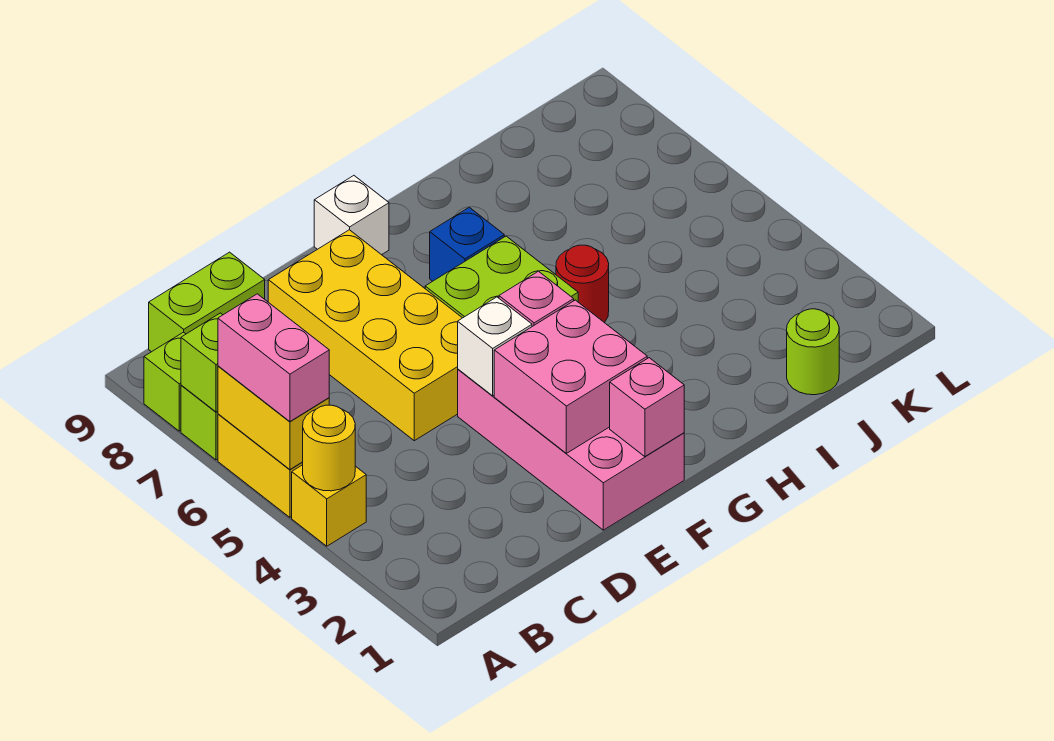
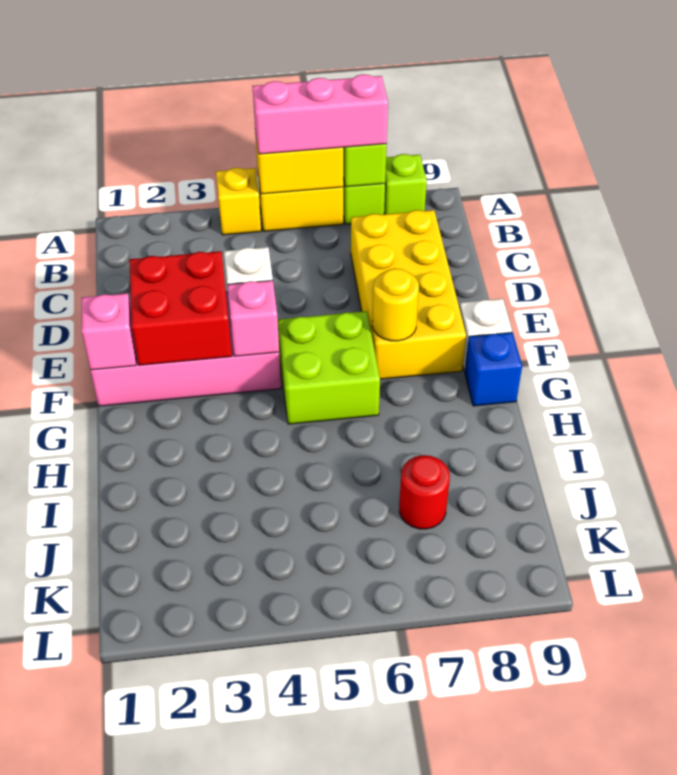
yellow 1x1 round brick [303,405,355,491] -> yellow 1x1 round brick moved to [372,268,419,341]
pink 1x2 brick [218,294,329,421] -> pink 1x3 brick [252,74,388,154]
lime 1x2 brick [149,252,265,352] -> none
yellow 2x4 brick [268,230,462,441] -> yellow 2x4 brick turned to [351,210,466,379]
pink 2x2 brick [494,300,647,453] -> red 2x2 brick [129,251,232,365]
blue 1x1 brick [430,207,504,281] -> blue 1x1 brick moved to [465,332,522,406]
red 1x1 round brick [556,245,609,322] -> red 1x1 round brick moved to [399,455,450,529]
lime 1x1 round brick [787,309,839,395] -> none

